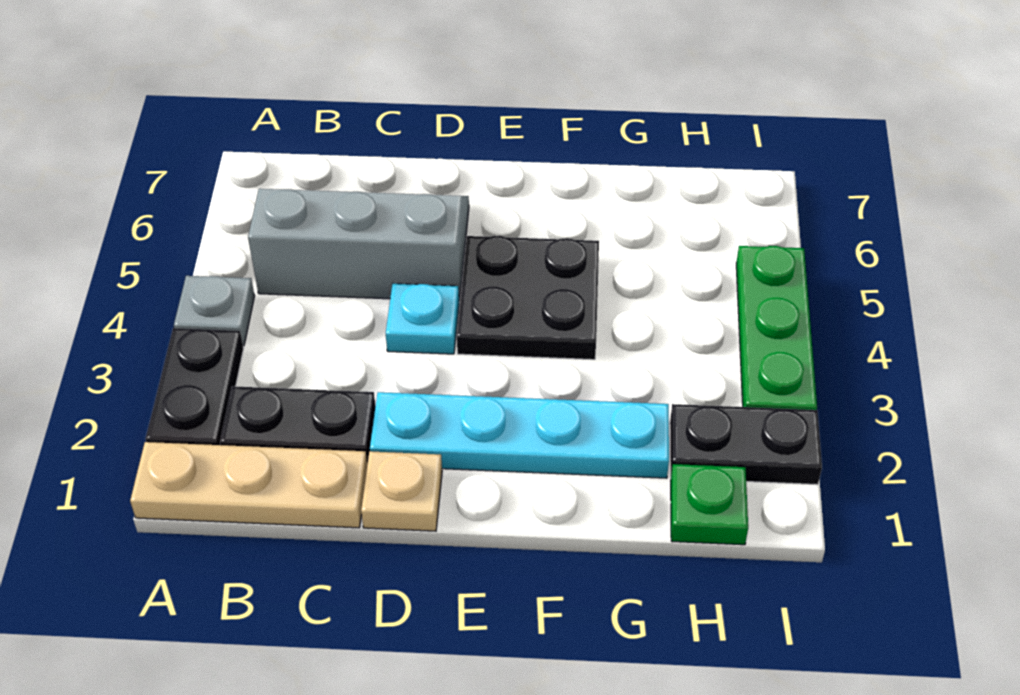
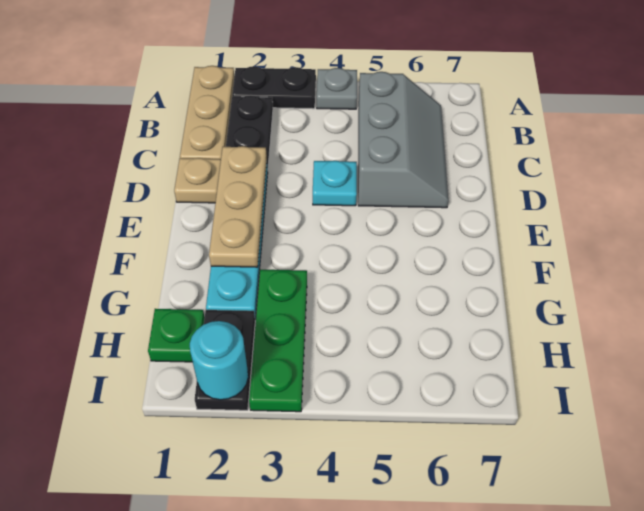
none -> tan 1x3 plate [209,146,267,267]
black 2x2 plate [457,236,599,360] -> none
none -> cyan 1x1 round brick [190,321,248,400]
green 1x3 plate [736,246,817,410] -> green 1x3 plate turned to [249,270,307,412]

